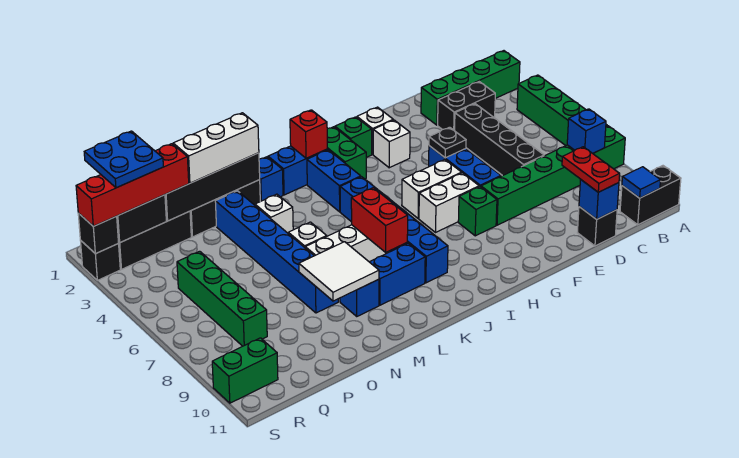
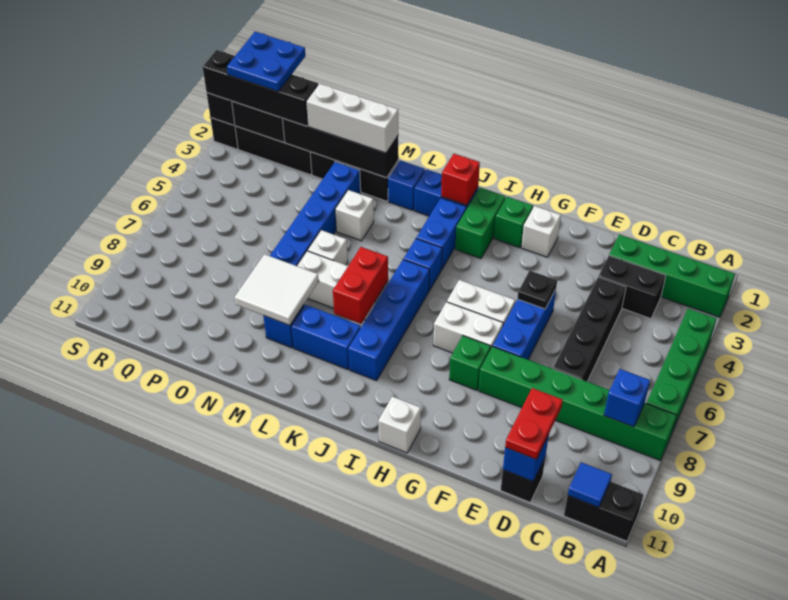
white 1x1 brick [373,120,410,168] -> white 1x1 brick moved to [378,396,421,453]
red 1x4 brick [76,144,189,226] -> black 1x4 brick [203,50,318,126]
green 1x4 brick [177,251,267,346] -> none
green 1x2 brick [212,338,278,403] -> none

